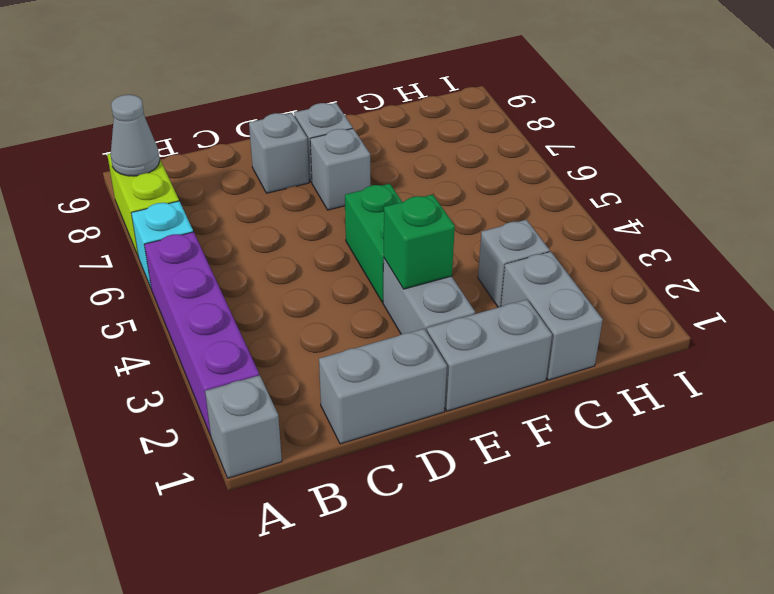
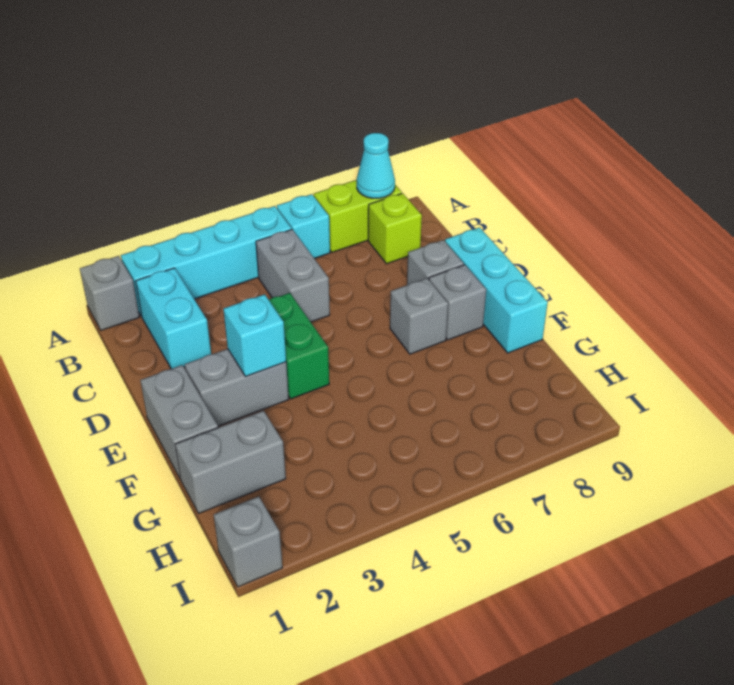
purple 1x4 brick [144,232,259,436] -> cyan 1x4 brick [121,206,292,317]
grey 1x1 cone [111,95,160,176] -> cyan 1x1 cone [357,133,395,198]
none -> cyan 1x2 brick [136,268,211,369]
none -> lime 1x1 brick [368,193,422,264]
grey 1x2 brick [319,329,447,444] -> grey 1x2 brick moved to [256,230,330,322]
none -> cyan 1x3 brick [445,227,548,353]
green 1x1 brick [384,194,455,289] -> cyan 1x1 brick [223,294,286,377]
green 1x2 brick [345,184,402,302] -> green 1x2 brick turned to [269,293,329,399]
grey 1x1 brick [478,220,550,307] -> grey 1x1 brick moved to [214,496,282,587]

